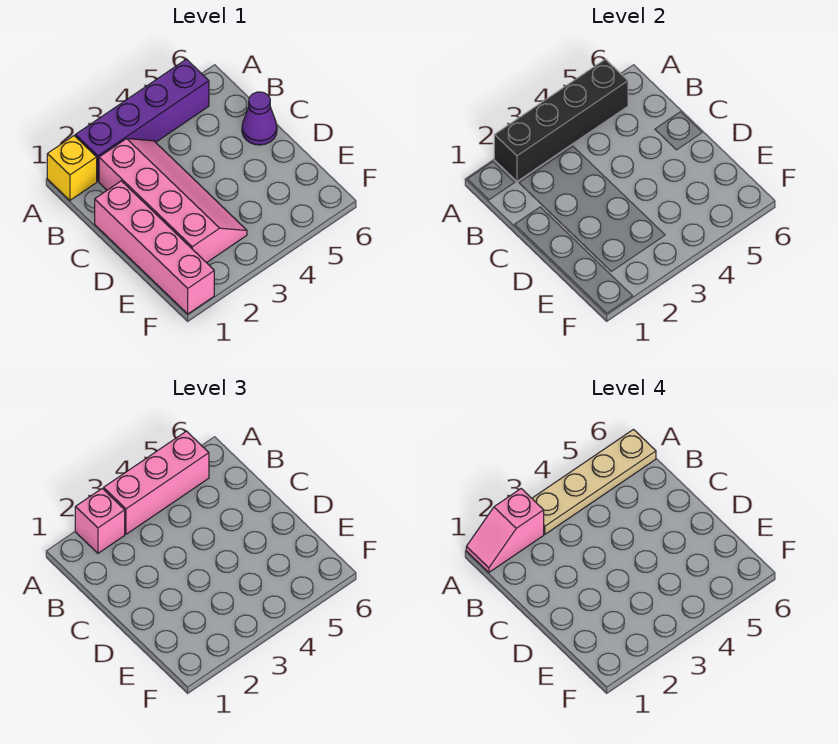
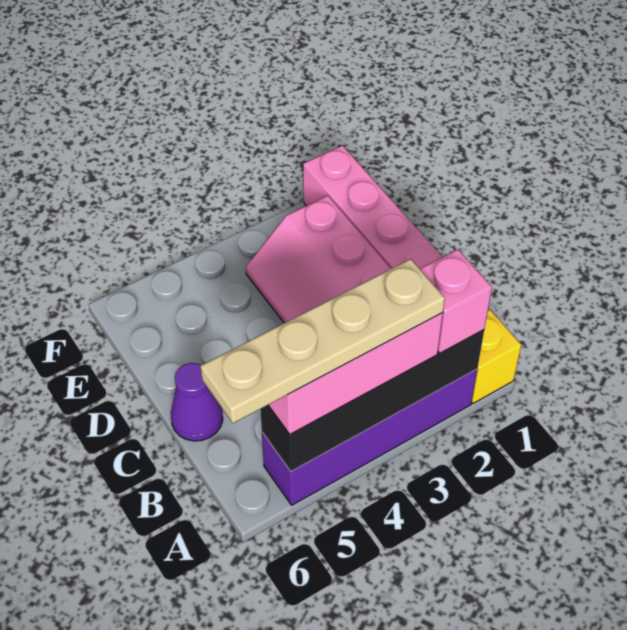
pink 1x2 slope [466,489,544,572] -> none

